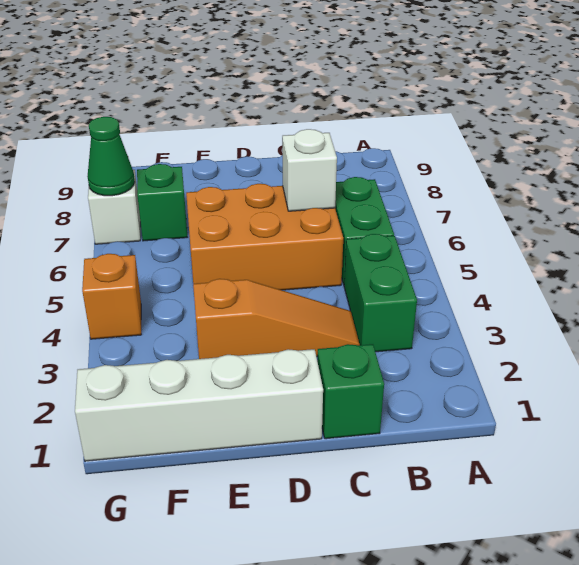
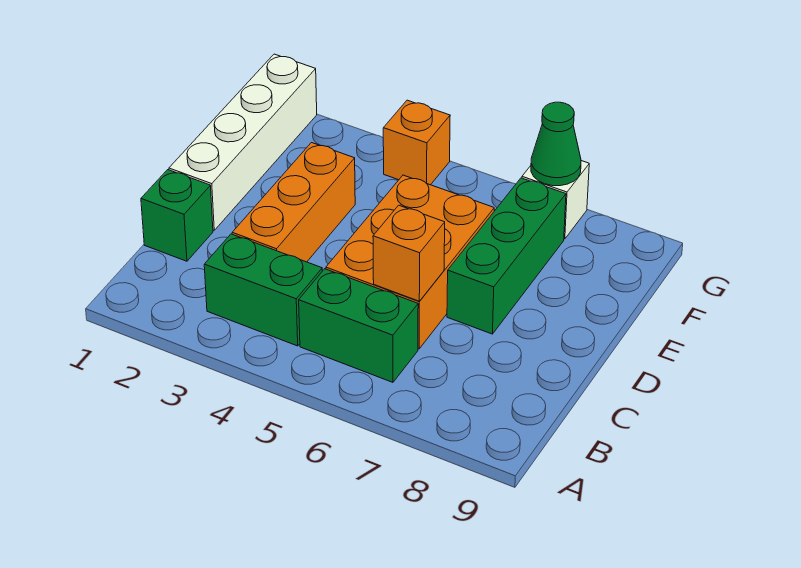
orange 1x3 slope [193,279,360,359] -> orange 1x3 brick [232,143,355,262]
white 1x1 brick [282,129,337,211] -> orange 1x1 brick [373,205,445,301]
green 1x1 brick [137,164,187,241] -> green 1x3 brick [447,178,566,334]

